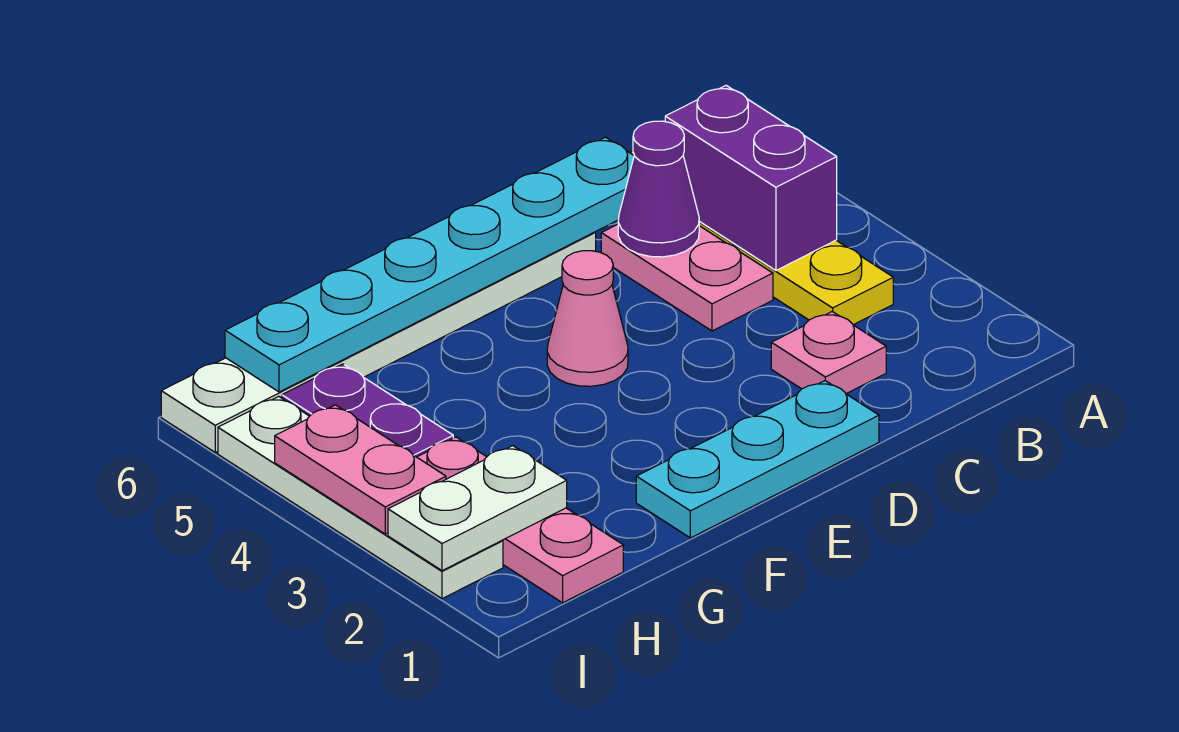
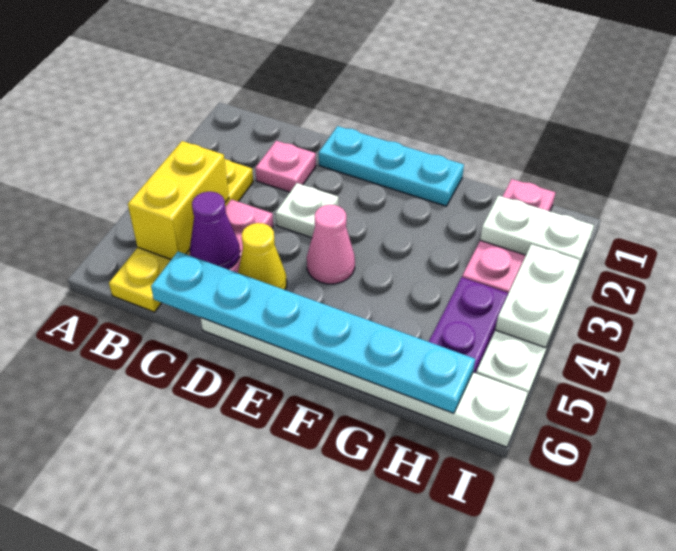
purple 1x2 brick [665,86,837,270] -> yellow 1x2 brick [128,141,229,260]
none -> white 1x1 plate [276,183,338,238]
none -> yellow 1x1 cone [238,223,287,290]
pink 1x2 plate [275,405,446,534] -> white 1x2 plate [495,244,580,348]

